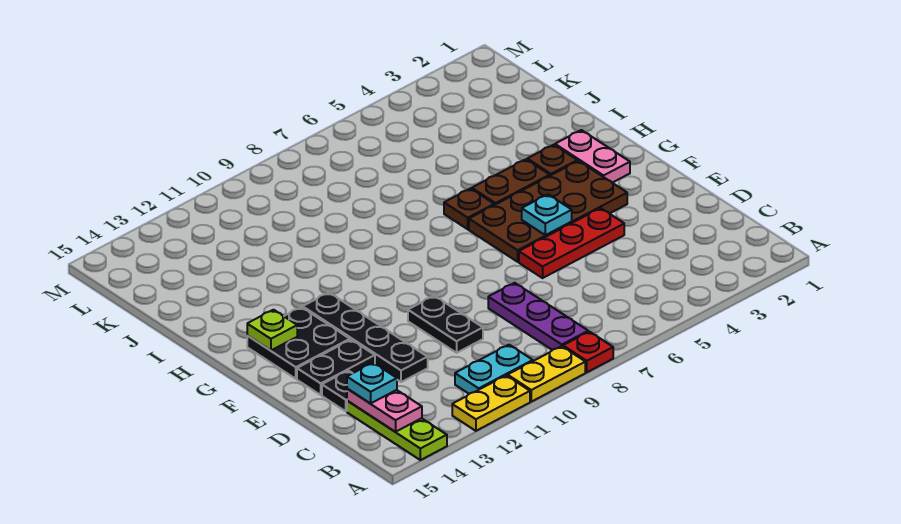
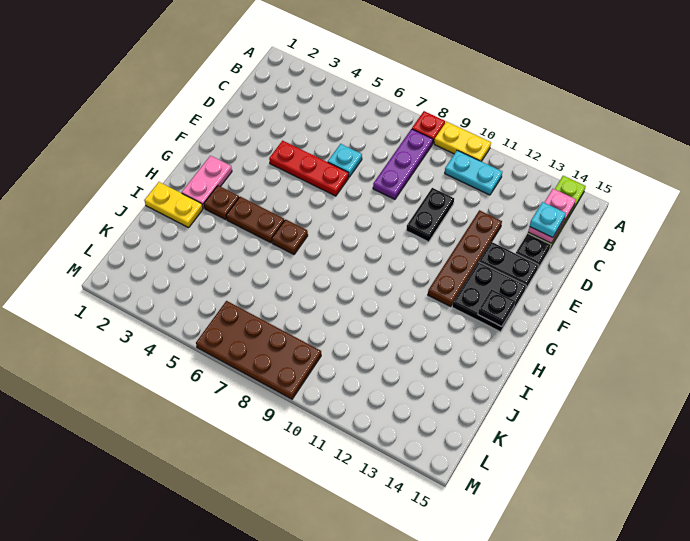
yellow 1x2 plate [452,375,530,431] -> yellow 1x2 plate moved to [144,182,203,228]
black 1x4 plate [303,293,428,382] -> brown 1x4 plate [428,210,502,307]
brown 2x4 plate [469,161,627,262] -> brown 2x4 plate moved to [196,301,321,399]
cyan 1x1 plate [522,195,572,235] -> cyan 1x1 plate moved to [328,144,362,177]
lime 1x1 plate [247,310,297,351] -> black 1x1 plate [478,289,515,327]

